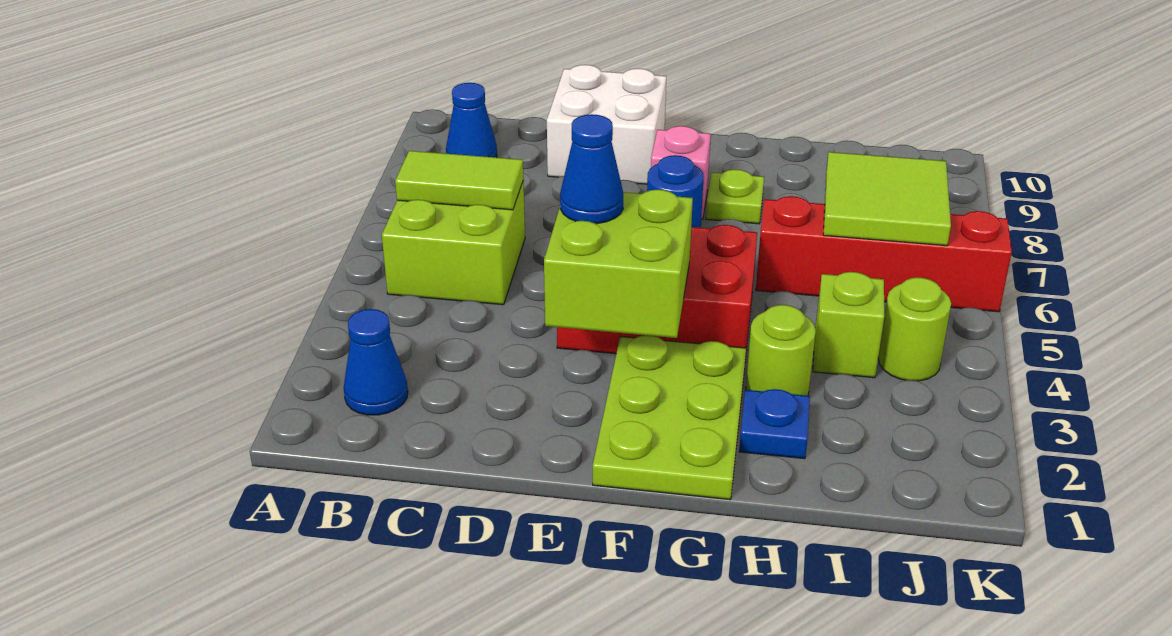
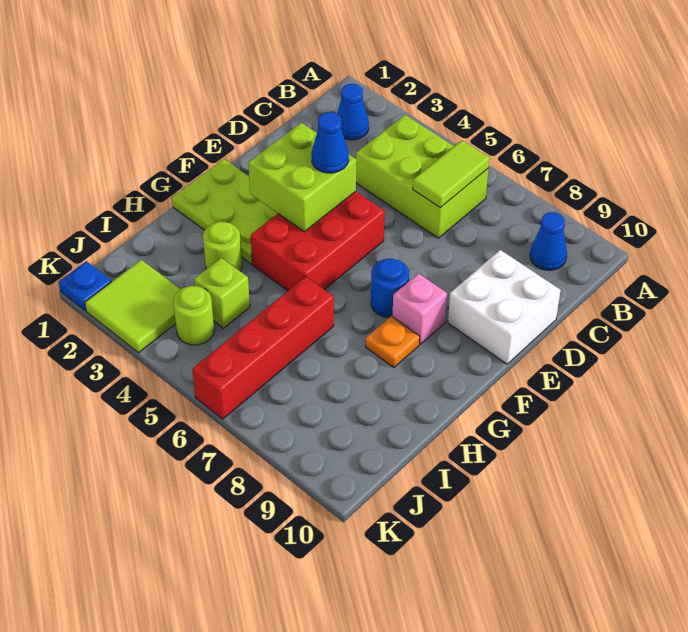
lime 2x2 brick [382,180,525,305] -> lime 2x3 brick [356,115,489,238]
lime 1x1 plate [706,169,764,224] -> orange 1x1 plate [366,316,420,368]
blue 1x1 plate [739,389,810,459] -> blue 1x1 plate moved to [59,261,111,311]
lime 2x2 tile [823,152,951,246] -> lime 2x2 tile moved to [85,260,181,353]

